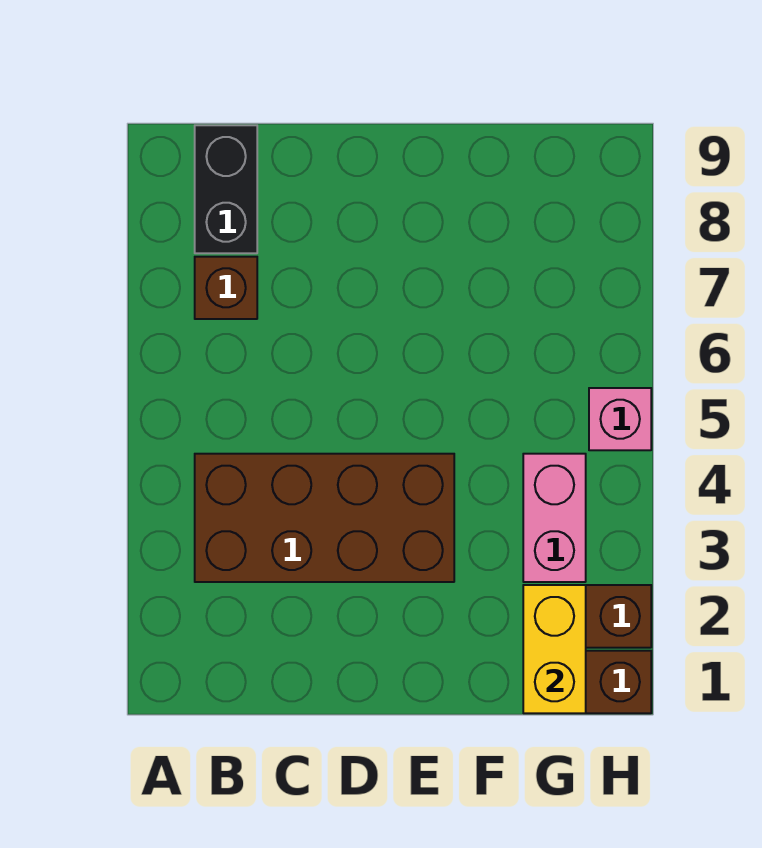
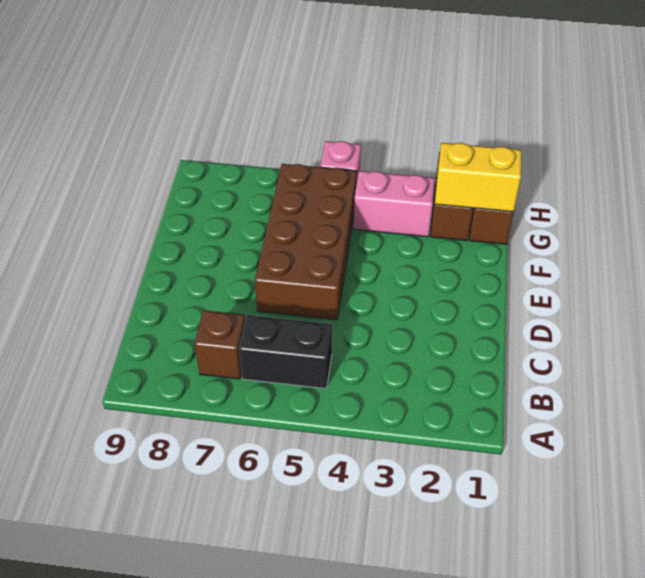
brown 2x4 brick [195,454,454,582] -> brown 2x4 brick moved to [255,164,357,320]
black 1x2 brick [195,125,257,253] -> black 1x2 brick moved to [239,315,332,389]

